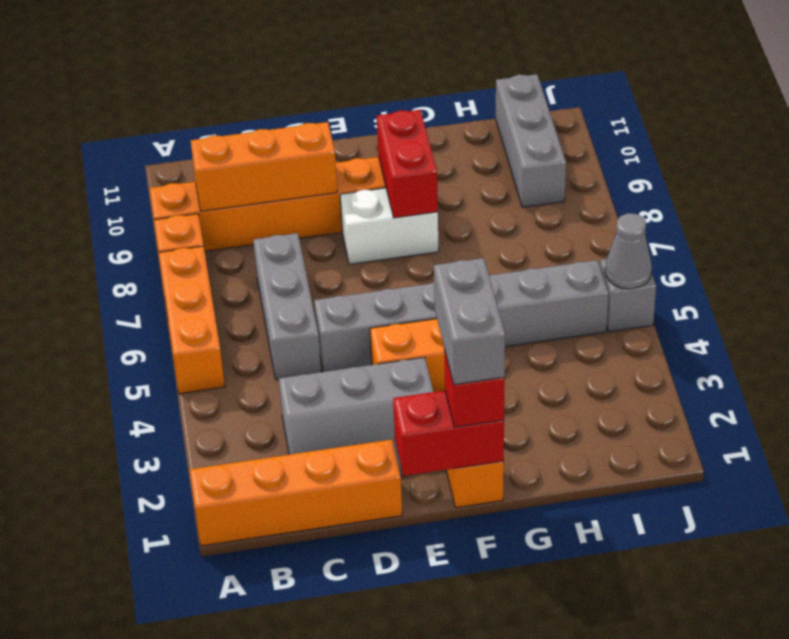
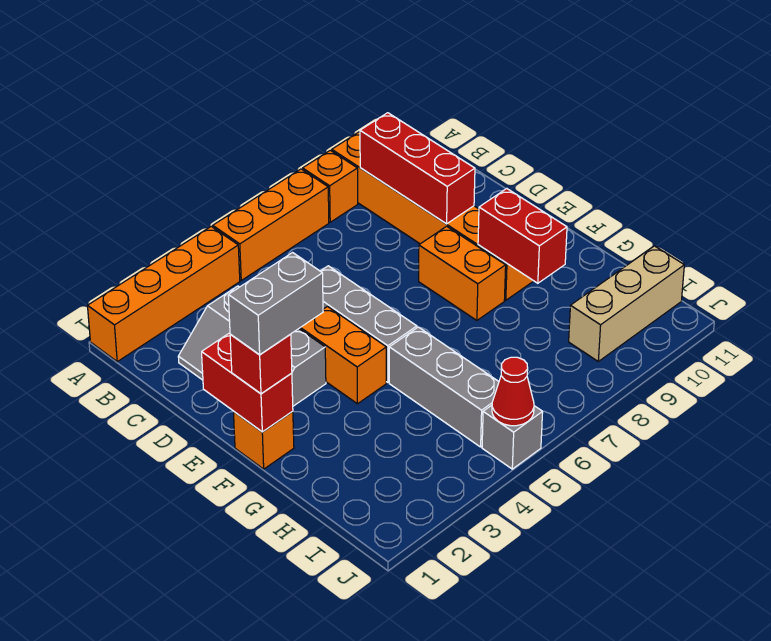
orange 1x4 brick [190,440,402,546] -> orange 1x4 brick turned to [88,226,240,362]
orange 1x3 brick [191,122,337,211] -> red 1x3 brick [360,113,475,224]
grey 1x3 brick [253,233,321,380] -> none
white 1x2 brick [340,188,439,264] -> orange 1x2 brick [419,226,506,320]
red 1x2 brick [377,110,438,218] -> red 1x2 brick turned to [478,189,567,283]
grey 1x3 brick [496,74,566,207] -> tan 1x3 brick [569,246,684,361]
grey 1x1 cone [605,213,652,289] -> red 1x1 cone [492,357,534,426]

